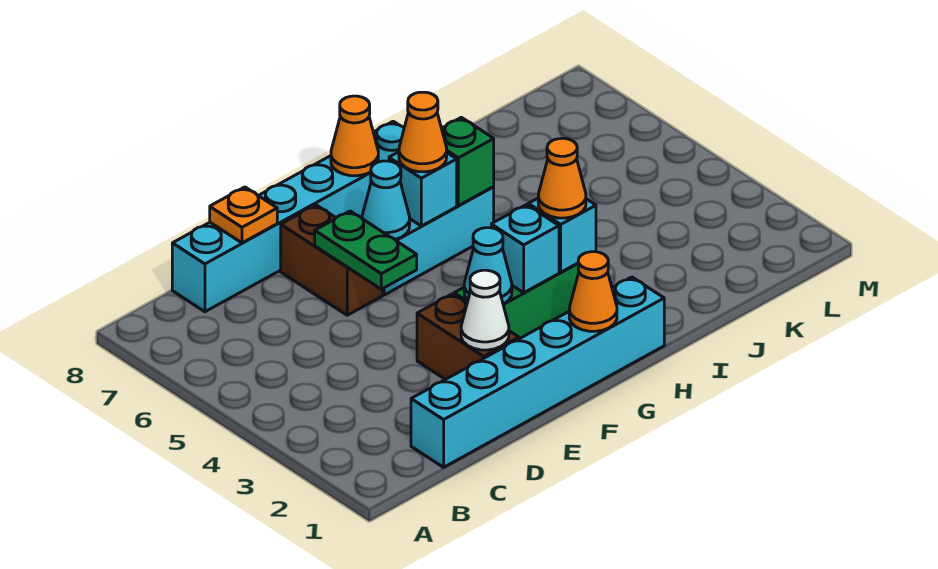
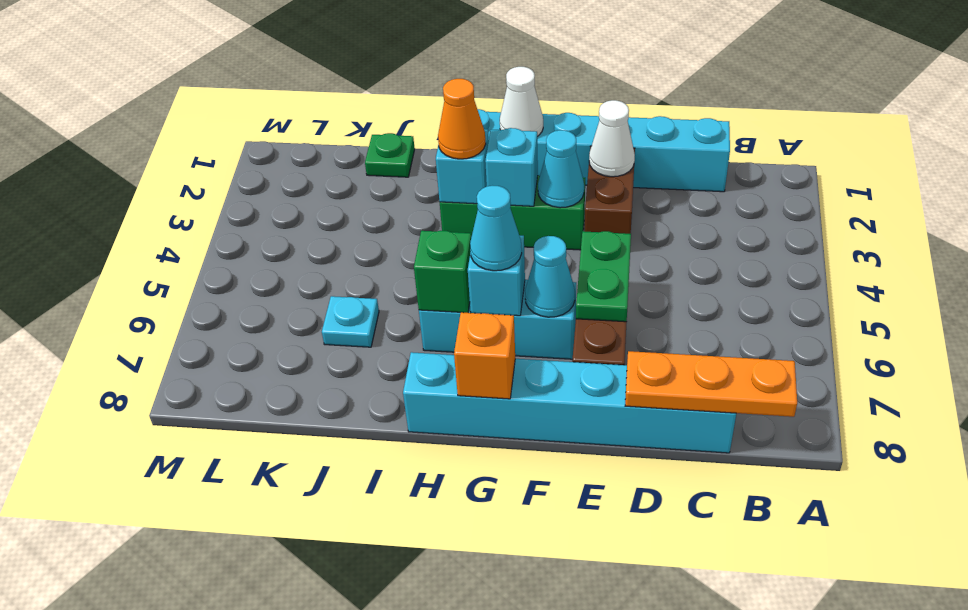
orange 1x1 plate [210,187,277,243] -> orange 1x3 plate [625,351,797,417]
orange 1x1 cone [569,252,617,331] -> white 1x1 cone [500,67,543,136]
orange 1x1 cone [399,92,447,172] -> cyan 1x1 cone [470,186,522,271]
orange 1x1 cone [331,96,378,176] -> orange 1x1 brick [454,312,515,399]
none -> green 1x1 plate [365,133,415,177]
none -> cyan 1x1 plate [322,296,379,347]

